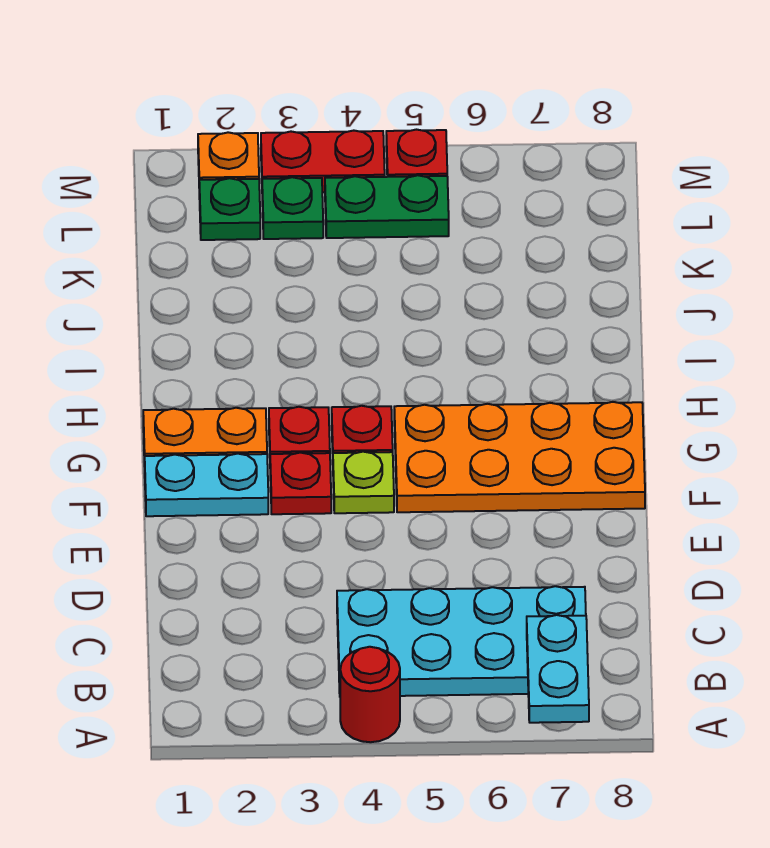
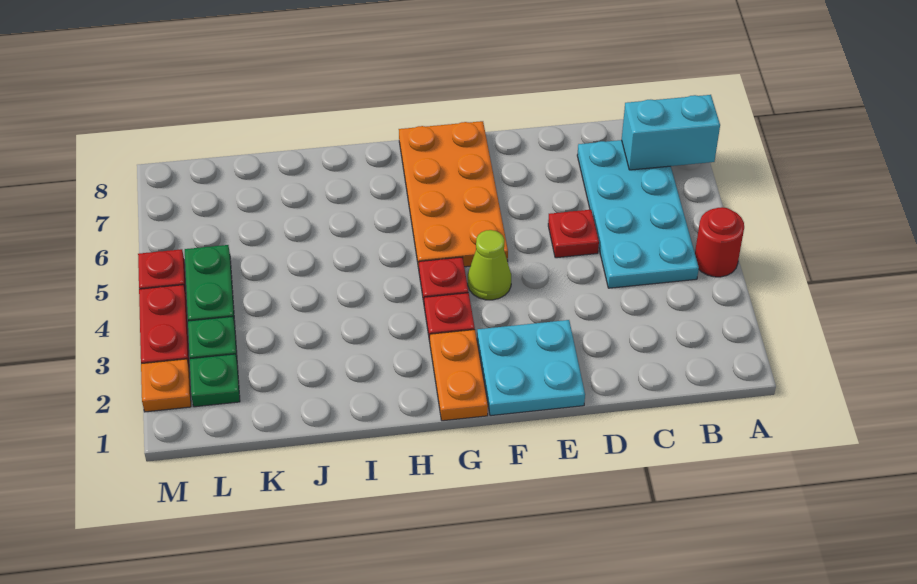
cyan 1x2 plate [527,615,589,723] -> cyan 1x2 brick [622,95,720,170]
cyan 1x2 plate [145,454,268,516] -> cyan 2x2 plate [477,320,585,416]
red 1x1 plate [270,453,331,514] -> red 1x1 plate moved to [548,210,599,258]
lime 1x1 plate [333,452,394,513] -> lime 1x1 cone [468,230,511,300]

